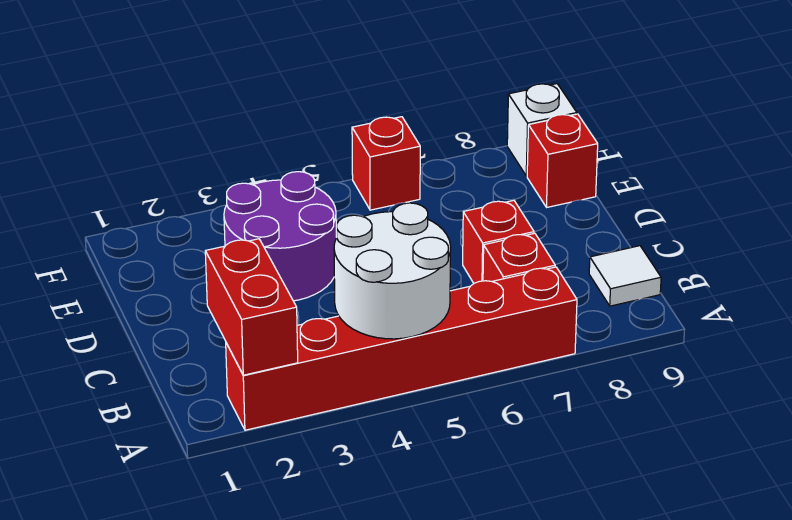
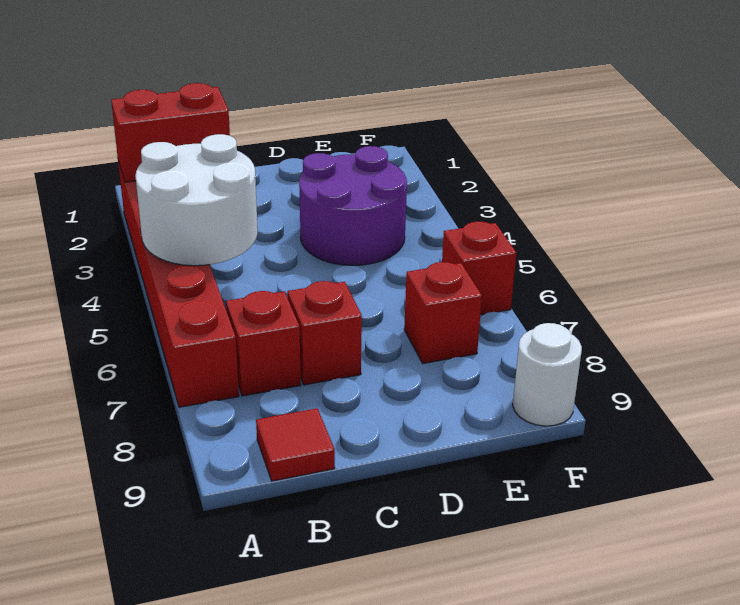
white 1x1 tile [589,246,661,306] -> red 1x1 tile [256,408,335,481]
red 1x1 brick [527,114,598,207] -> red 1x1 brick moved to [404,262,482,363]
white 1x1 brick [507,84,577,176] -> white 1x1 round brick [513,323,582,426]

